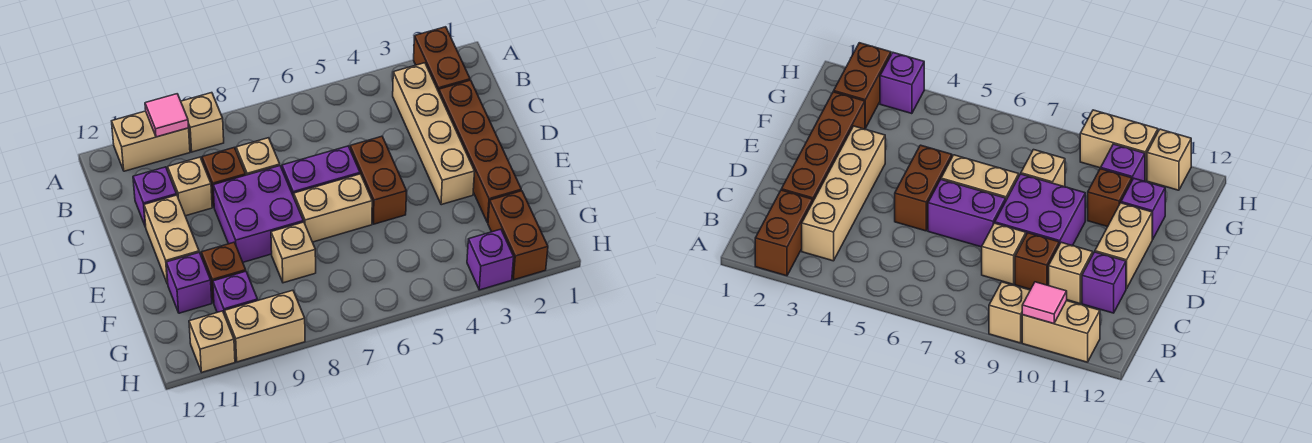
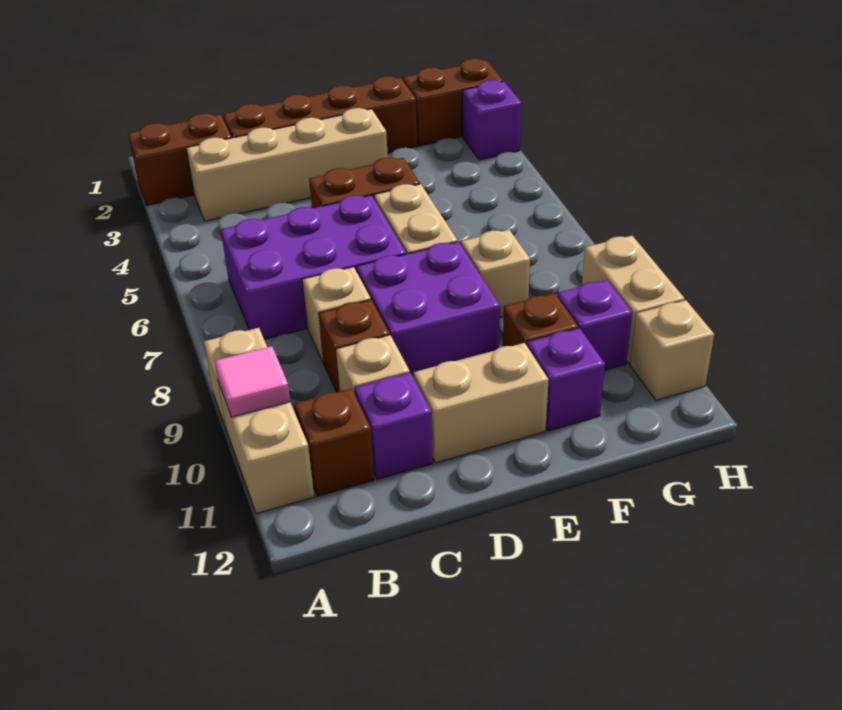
none -> brown 1x1 brick [294,388,374,496]
purple 1x2 brick [282,146,360,197] -> purple 2x3 brick [221,195,406,339]

